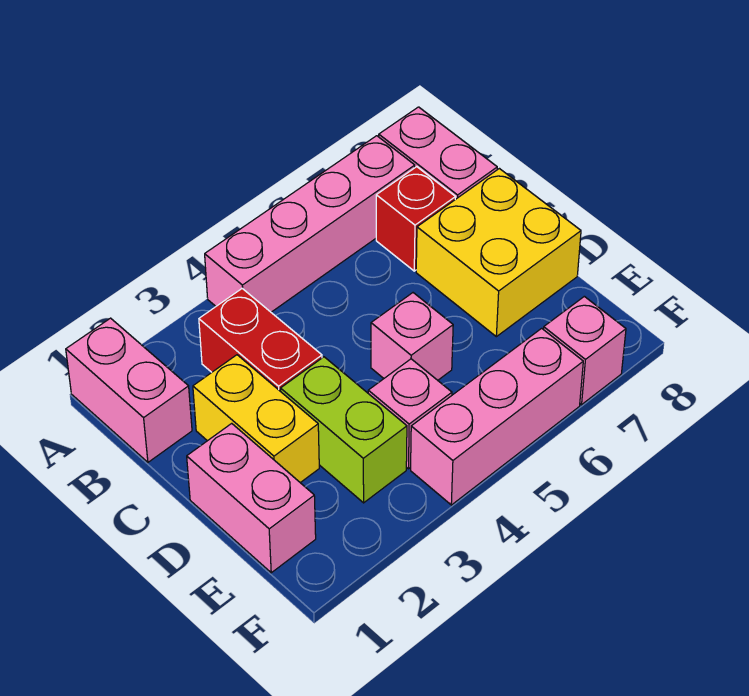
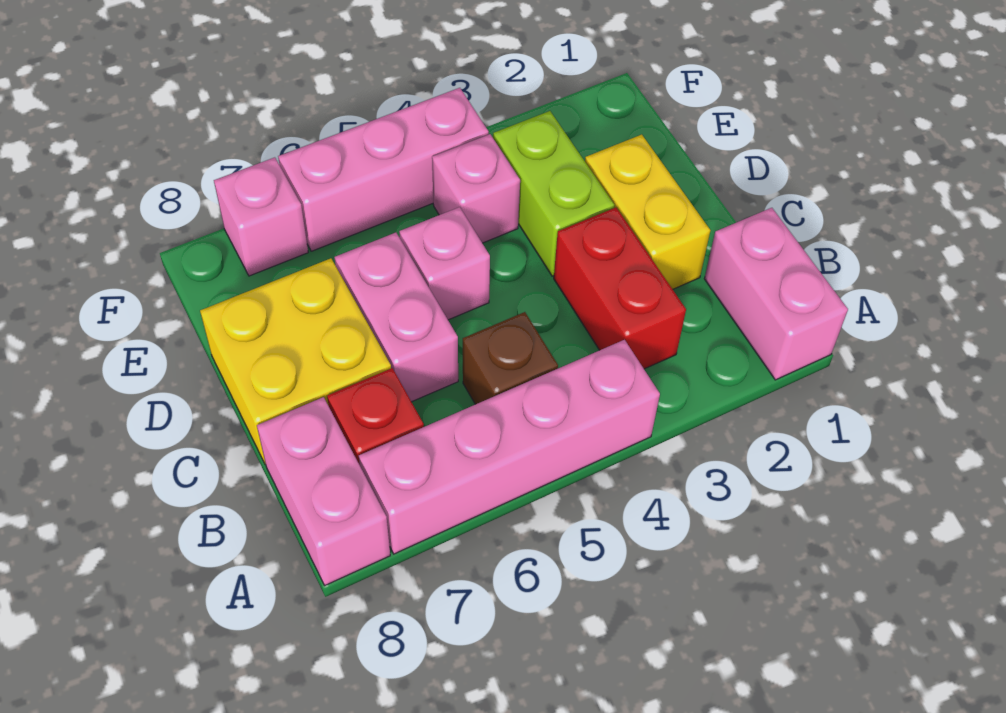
none -> brown 1x1 brick [463,312,558,404]
pink 1x2 brick [187,423,316,573] -> pink 1x2 brick moved to [335,233,458,402]

